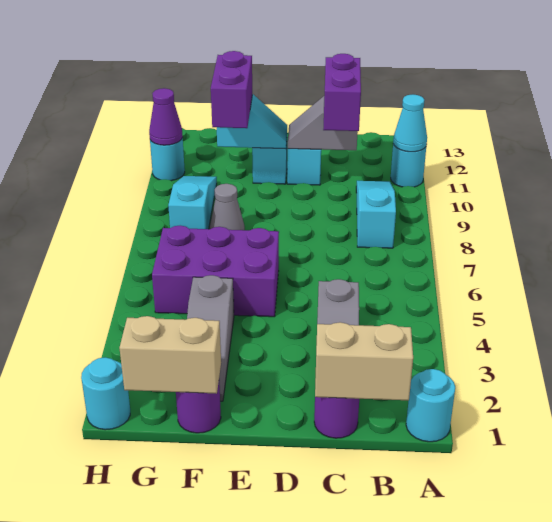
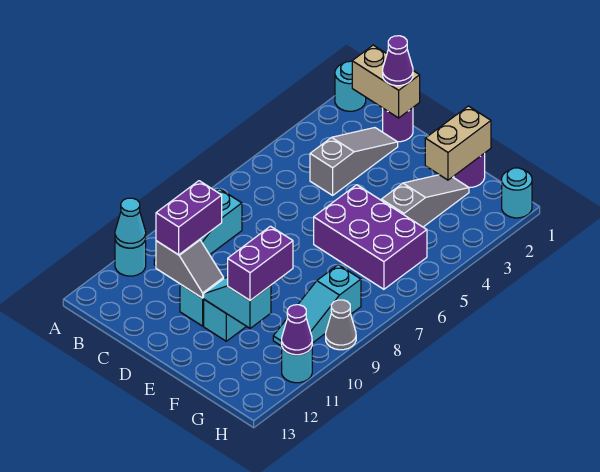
none -> purple 1x1 cone [383,36,413,86]
tan 1x2 brick [119,316,221,394] -> tan 1x2 brick turned to [425,106,491,180]
grey 1x1 cone [210,184,245,230] -> grey 1x1 cone moved to [326,300,356,350]

